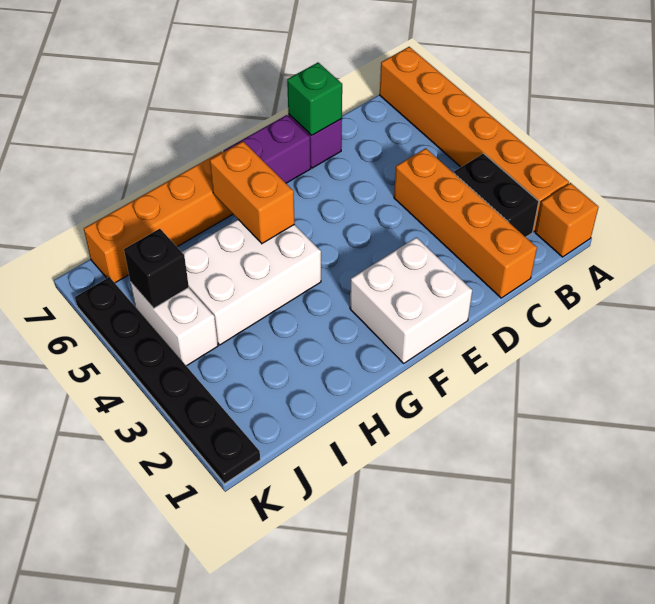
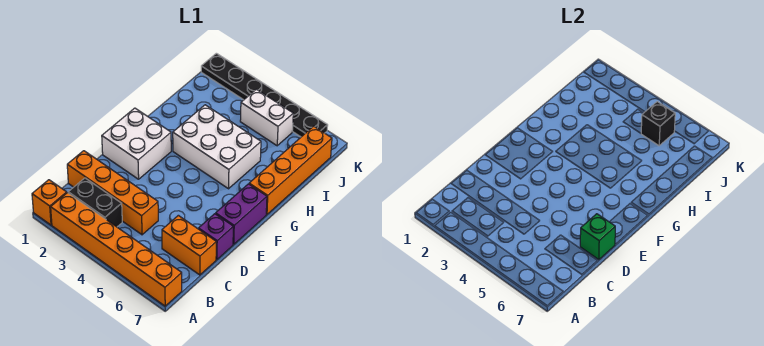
white 2x3 brick [182,219,321,345] -> white 2x3 brick turned to [173,105,261,189]
orange 1x2 brick [210,141,295,244] -> orange 1x2 brick moved to [162,215,216,275]

